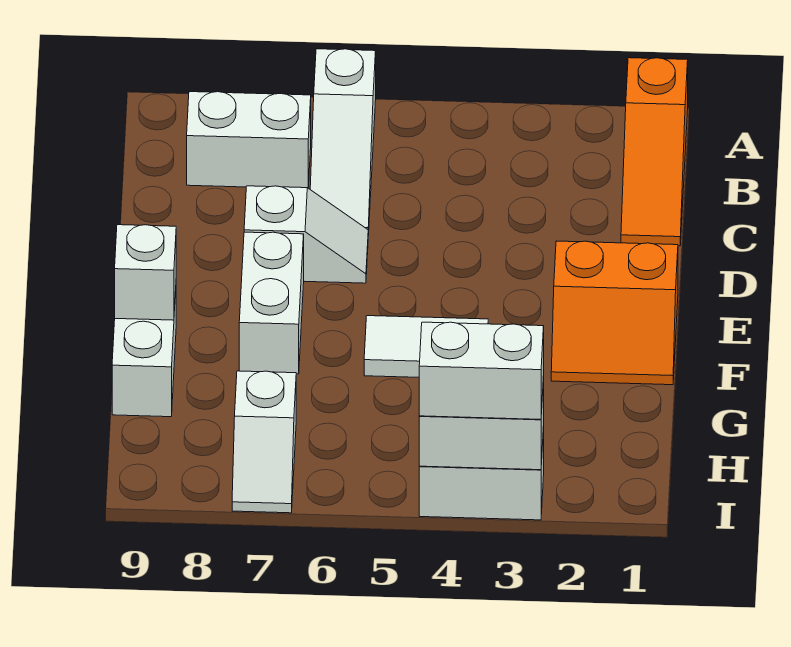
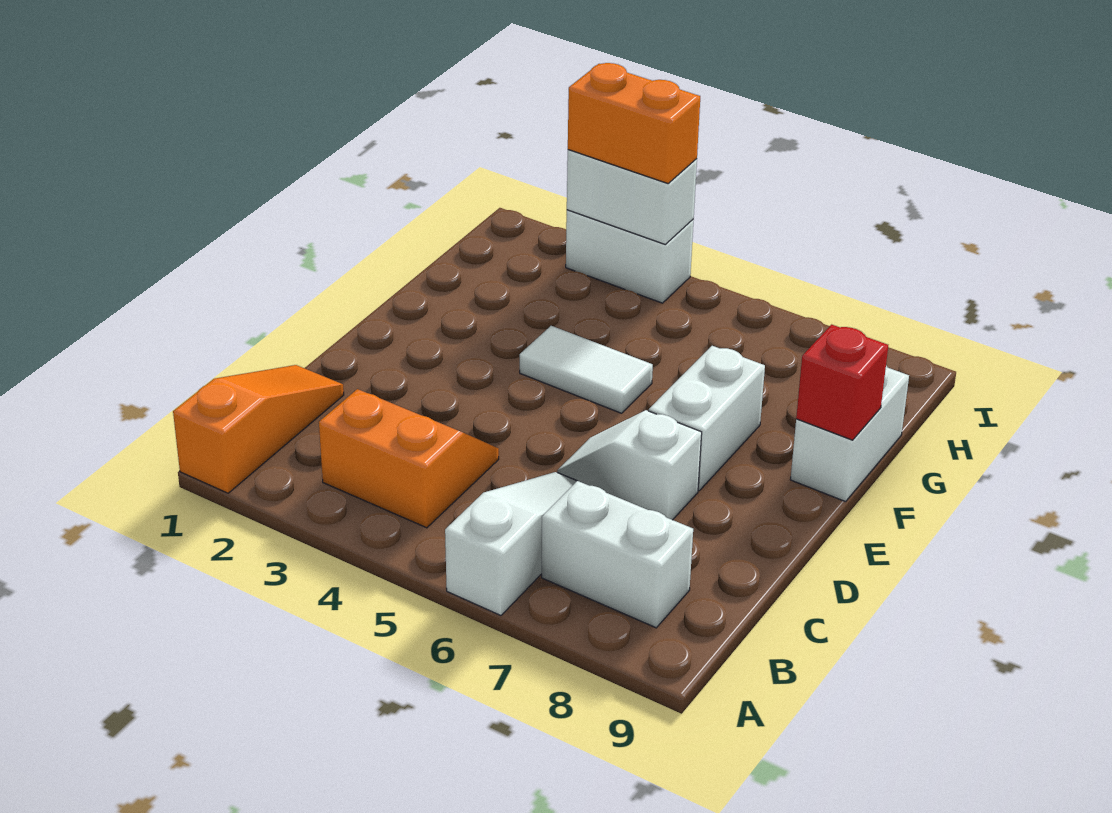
orange 2x2 slope [551,241,678,385] -> orange 2x2 slope moved to [319,389,499,528]
white 1x1 brick [115,225,176,320] -> red 1x1 brick [796,324,888,440]
white 1x2 slope [232,371,296,513] -> none
white 1x2 brick [419,322,544,419] -> orange 1x2 brick [568,63,700,184]

